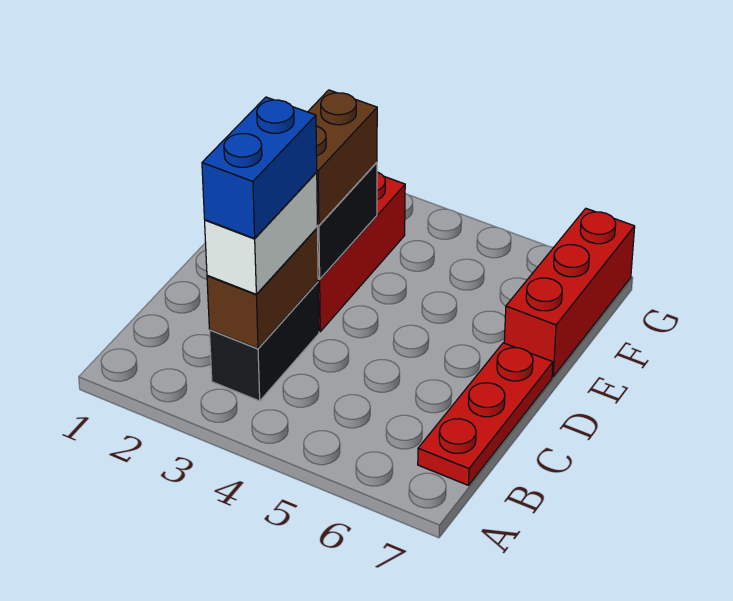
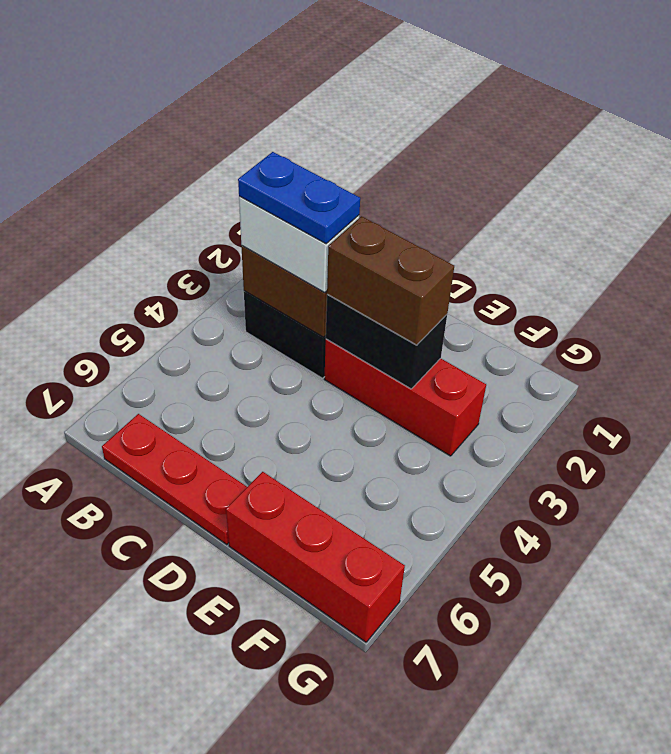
blue 1x2 brick [202,97,317,238] -> blue 1x2 plate [238,152,360,244]

